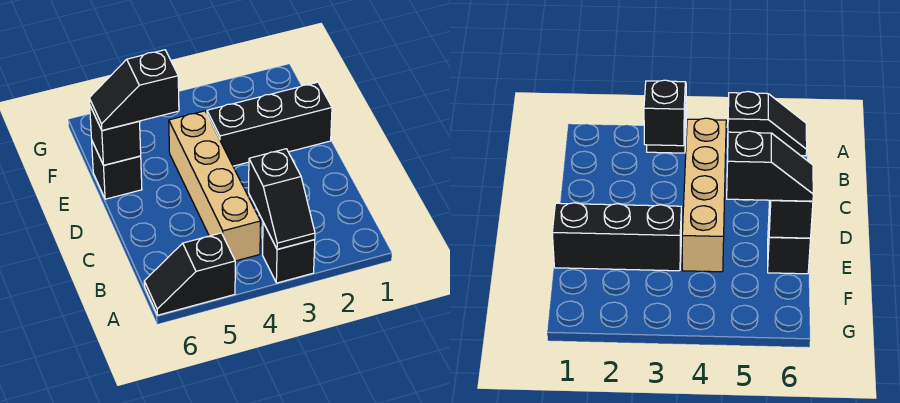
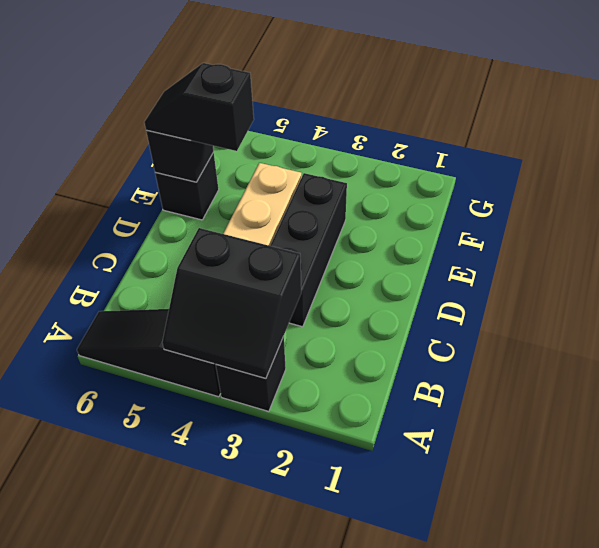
black 1x2 slope [249,149,315,249] -> black 2x2 slope [162,228,301,378]
black 1x2 slope [144,233,235,315] -> black 1x3 slope [77,309,221,397]
black 1x3 brick [207,82,332,166] -> black 1x3 brick turned to [270,173,347,327]

